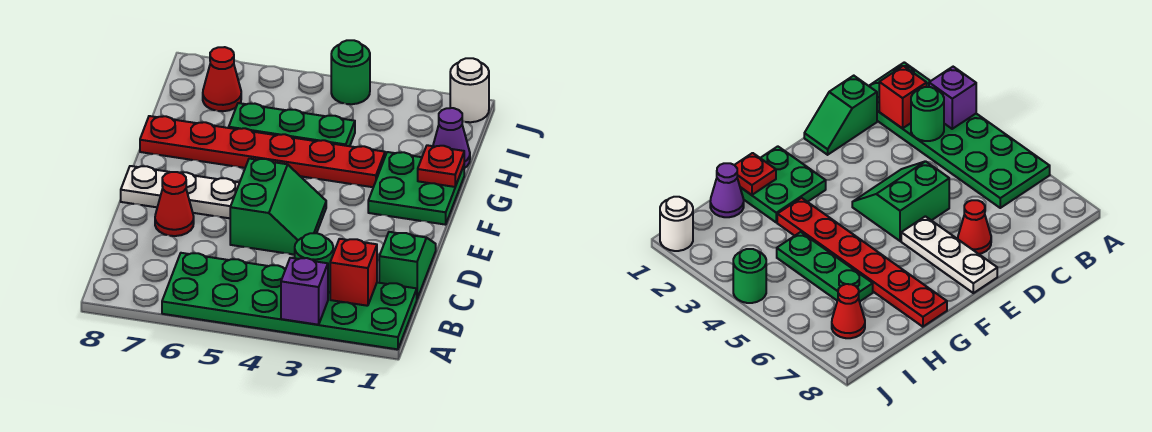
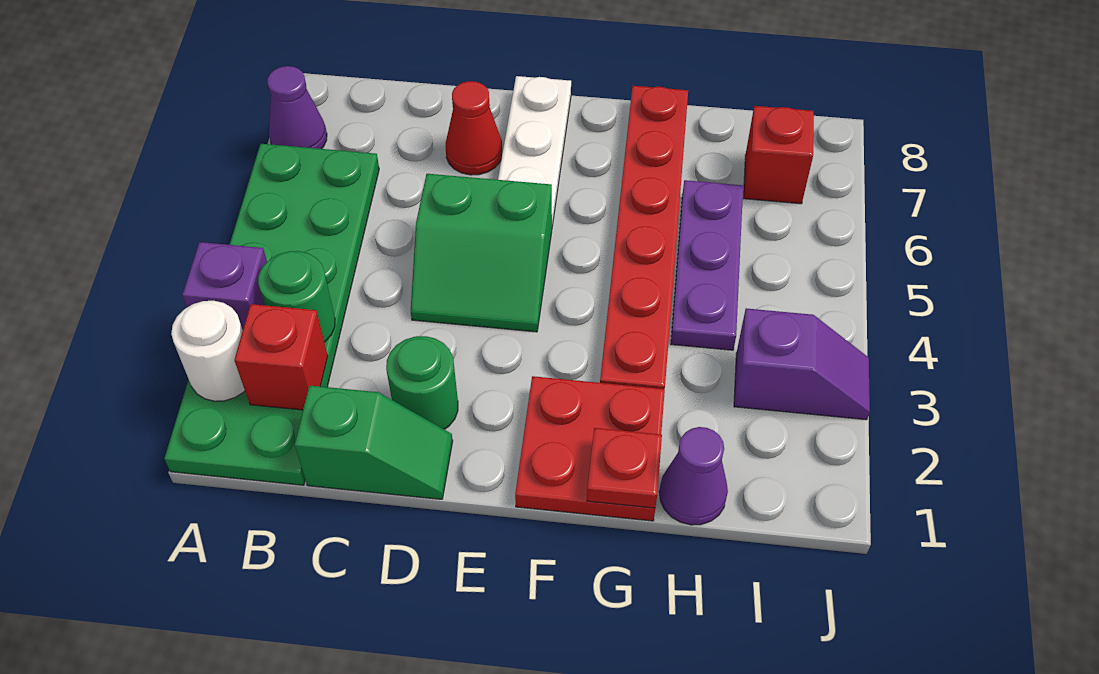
none -> purple 1x1 cone [267,66,327,149]
green 2x2 plate [368,152,464,225] -> red 2x2 plate [515,376,665,521]
green 1x3 plate [229,103,355,146] -> purple 1x3 plate [671,180,743,350]
none -> purple 1x2 slope [734,308,870,420]
red 1x1 cone [203,47,241,111] -> red 1x1 brick [744,106,814,204]
white 1x1 round brick [450,58,489,122] -> white 1x1 round brick moved to [171,301,245,401]
green 1x1 round brick [331,40,370,104] -> green 1x1 round brick moved to [386,336,458,429]

